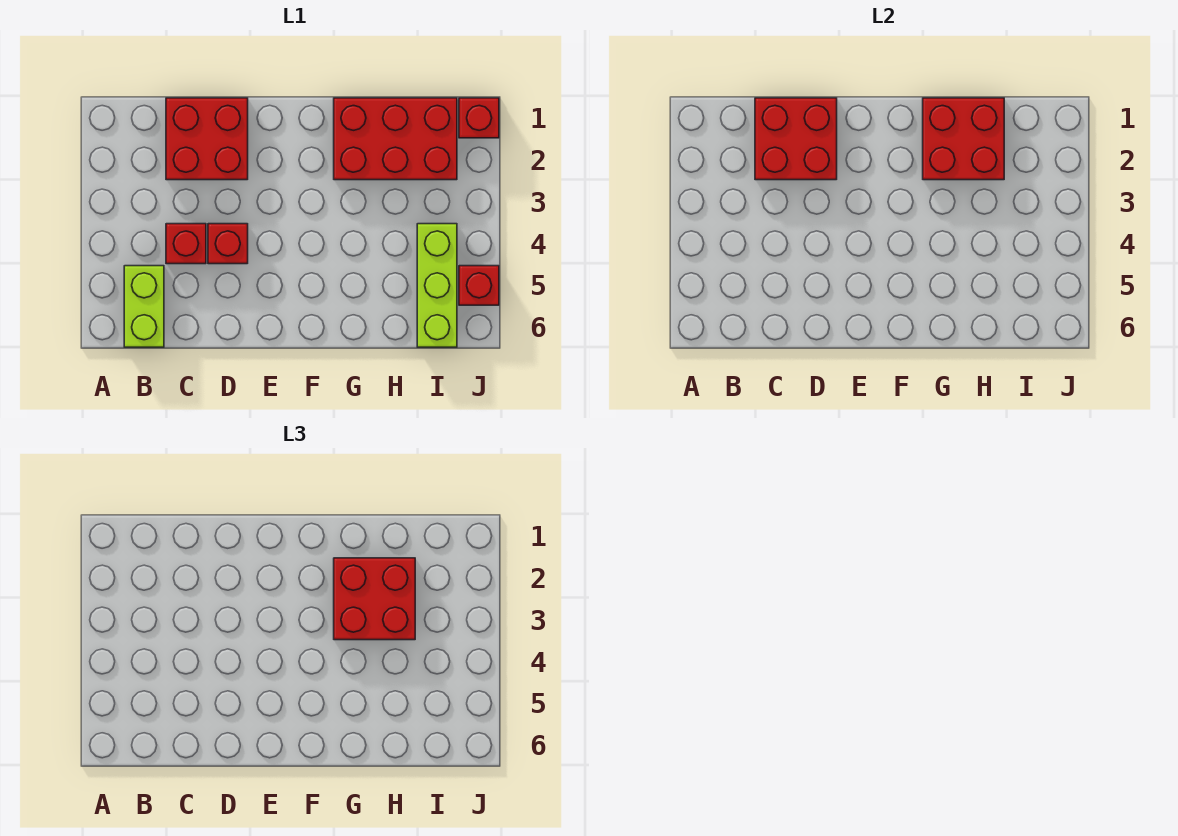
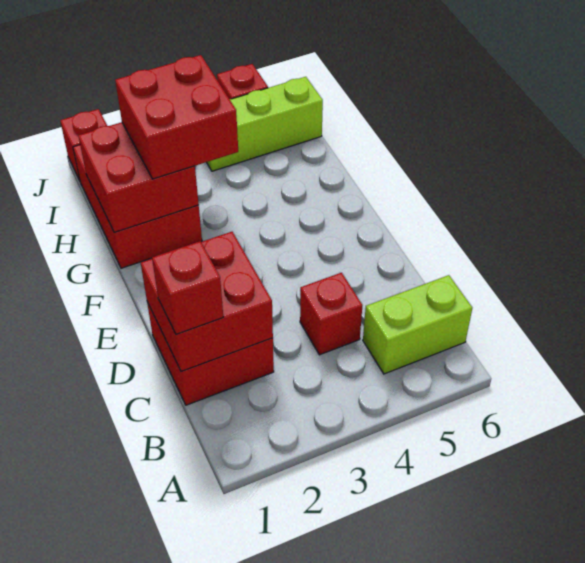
red 1x1 brick [208,224,248,264] -> red 1x1 brick moved to [152,241,223,334]

